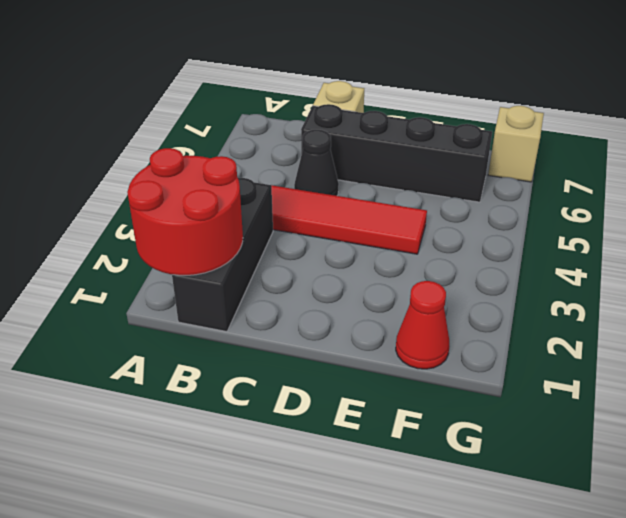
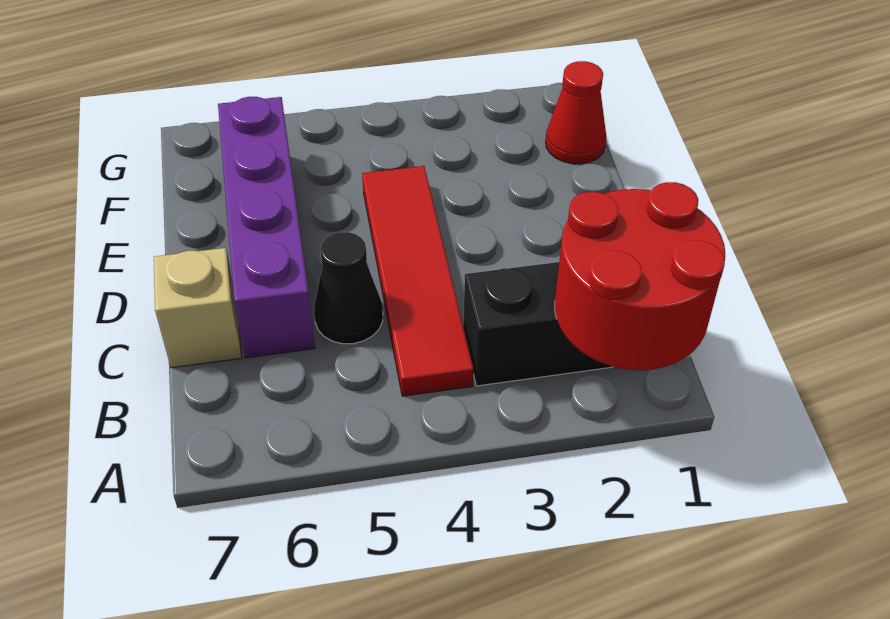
black 1x4 brick [301,104,492,202] -> purple 1x4 brick [218,97,315,358]
tan 1x1 brick [488,106,544,182] -> none

